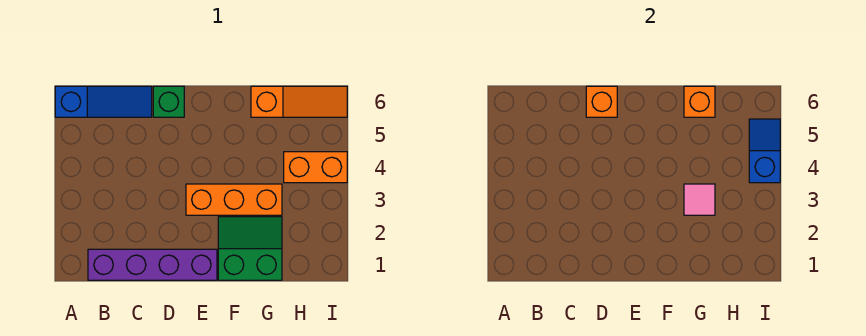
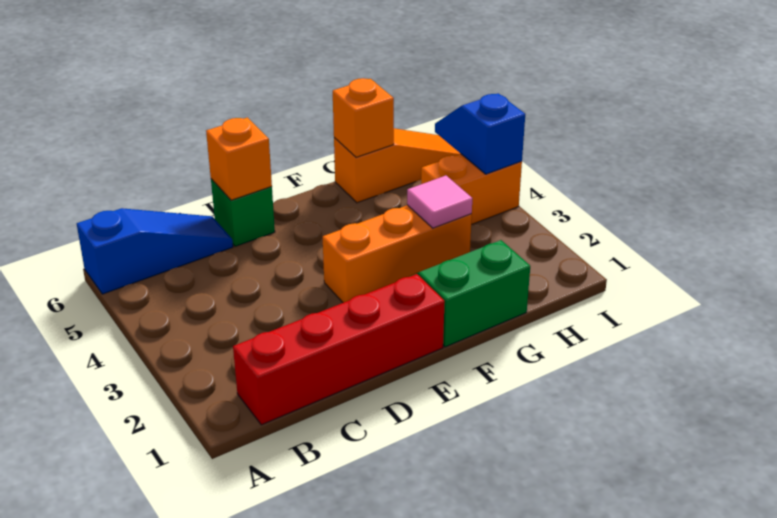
purple 1x4 brick [88,249,217,280] -> red 1x4 brick [233,274,445,425]

